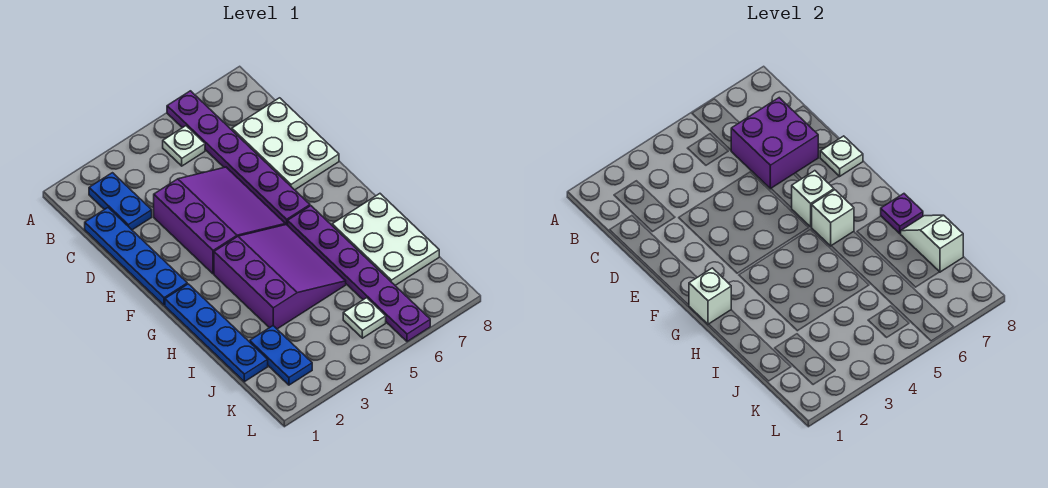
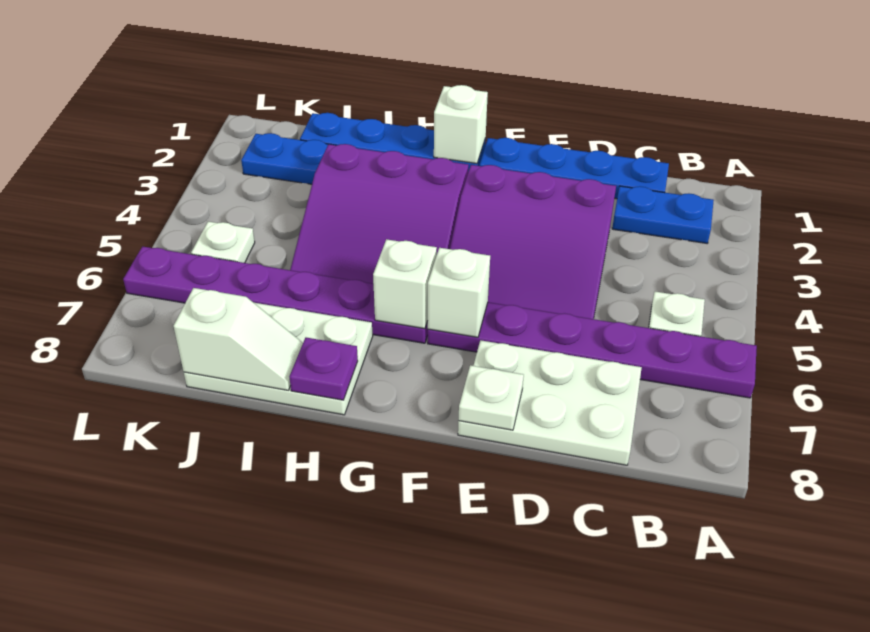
purple 2x2 brick [731,98,818,189] -> none

